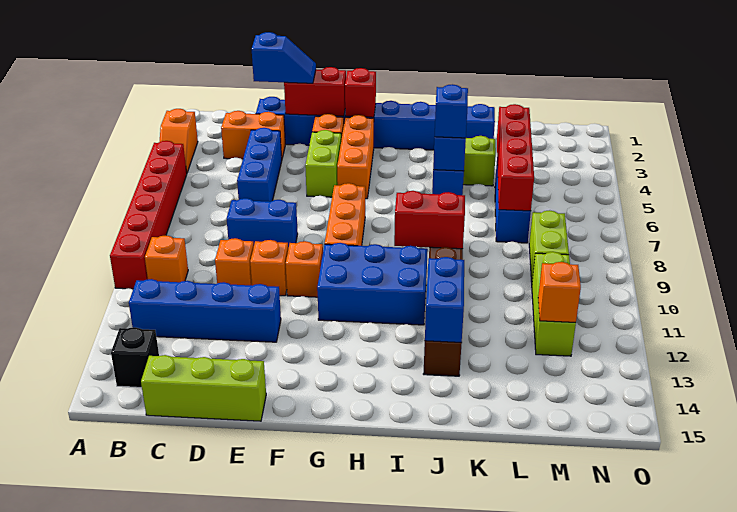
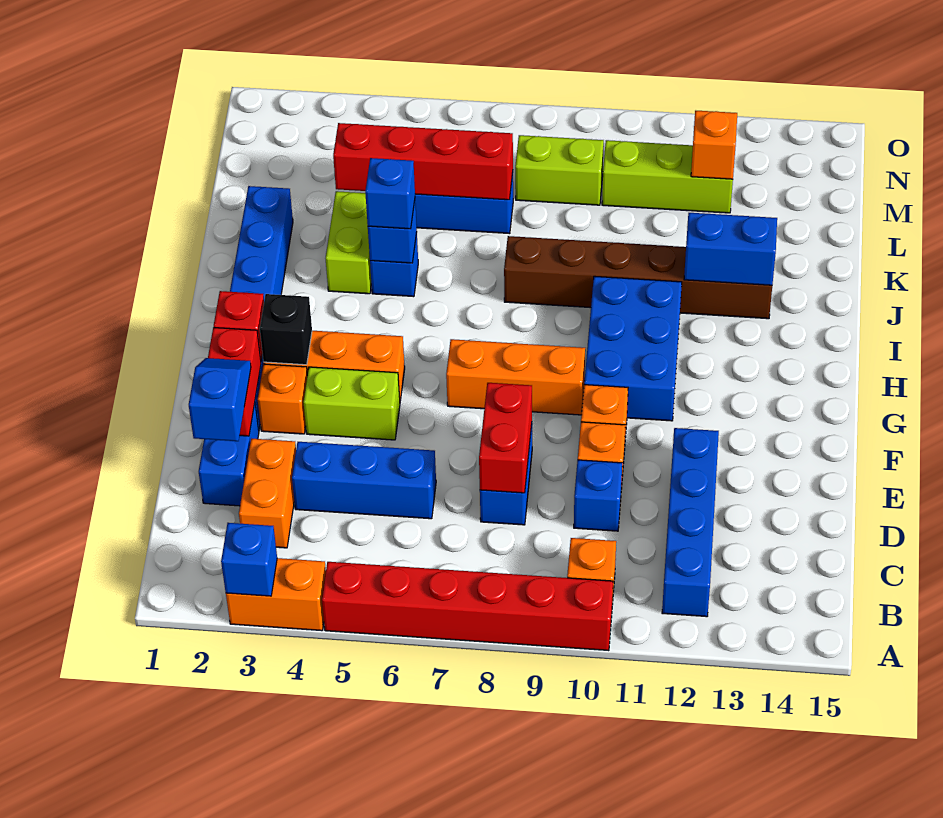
orange 1x2 slope [160,109,198,173] -> orange 1x2 brick [226,558,326,631]
none -> blue 1x1 brick [221,523,277,596]
black 1x1 brick [111,327,159,387] -> black 1x1 brick moved to [260,294,312,365]
lime 1x3 brick [141,355,266,421] -> none
orange 1x1 brick [215,238,254,285] -> blue 1x1 brick [574,460,622,531]
red 1x2 brick [394,191,465,249] -> red 1x2 brick moved to [479,383,532,493]

